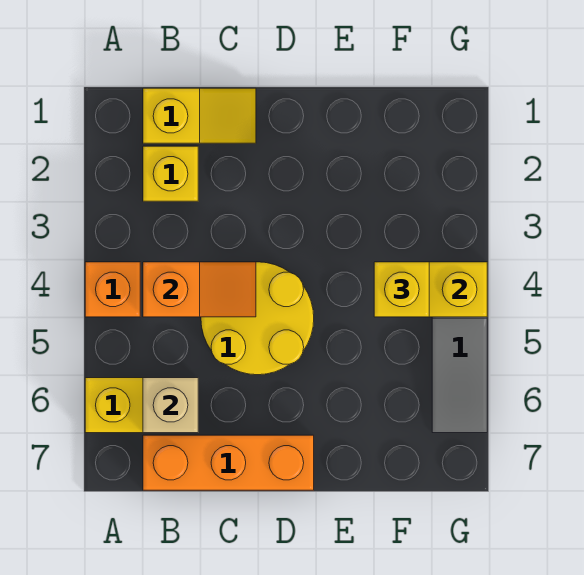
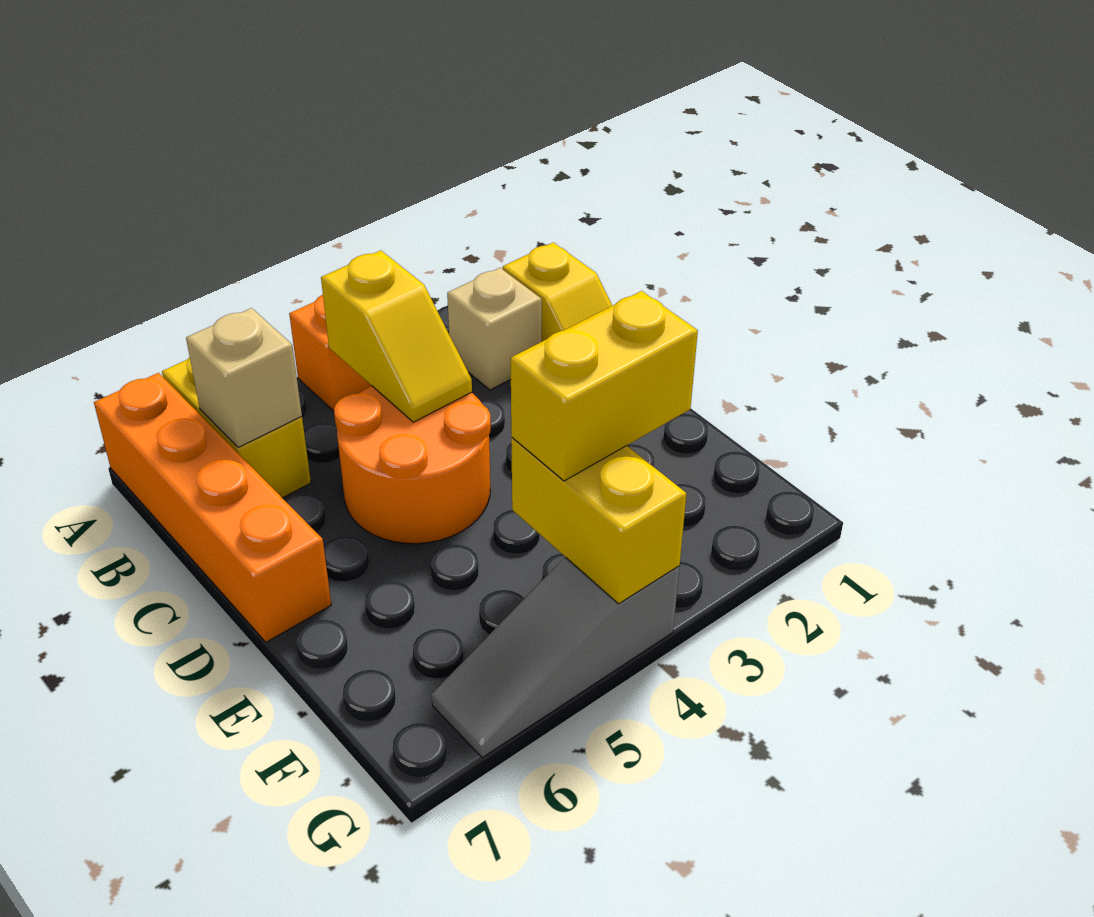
yellow 1x1 brick [143,146,198,201] -> tan 1x1 brick [447,268,542,390]
orange 1x2 slope [143,262,256,317] -> yellow 1x2 slope [321,250,472,422]
orange 1x3 brick [143,435,314,490] -> orange 1x4 brick [94,373,331,642]
yellow 2x2 round brick [201,262,314,375] -> orange 2x2 round brick [334,386,491,544]
yellow 1x1 brick [374,262,429,317] -> yellow 1x2 brick [511,291,698,481]

